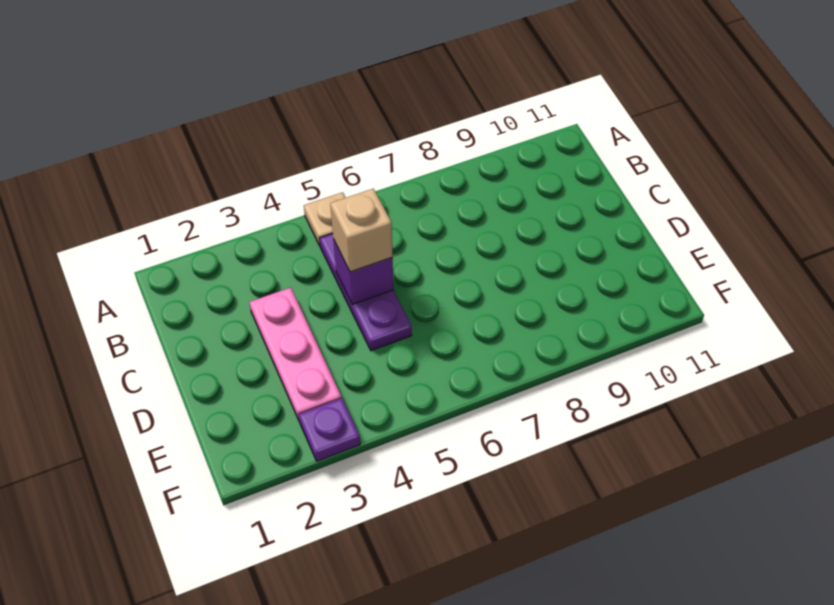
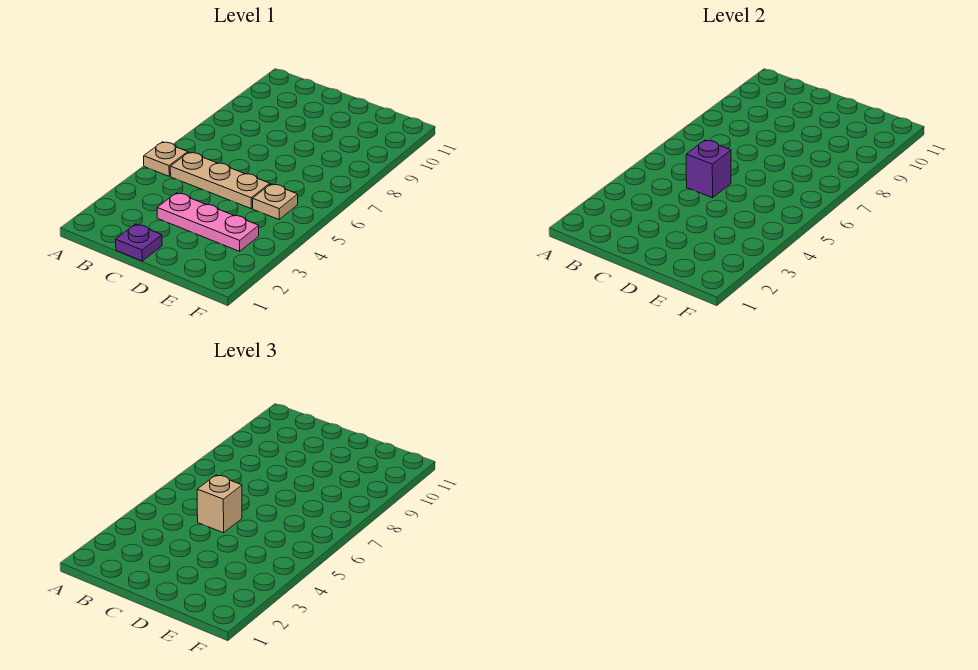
purple 1x3 plate [320,234,412,351] -> tan 1x3 plate [170,152,270,208]
none -> tan 1x1 plate [253,184,298,219]
purple 1x1 plate [299,398,360,461] -> purple 1x1 plate moved to [116,224,162,261]

